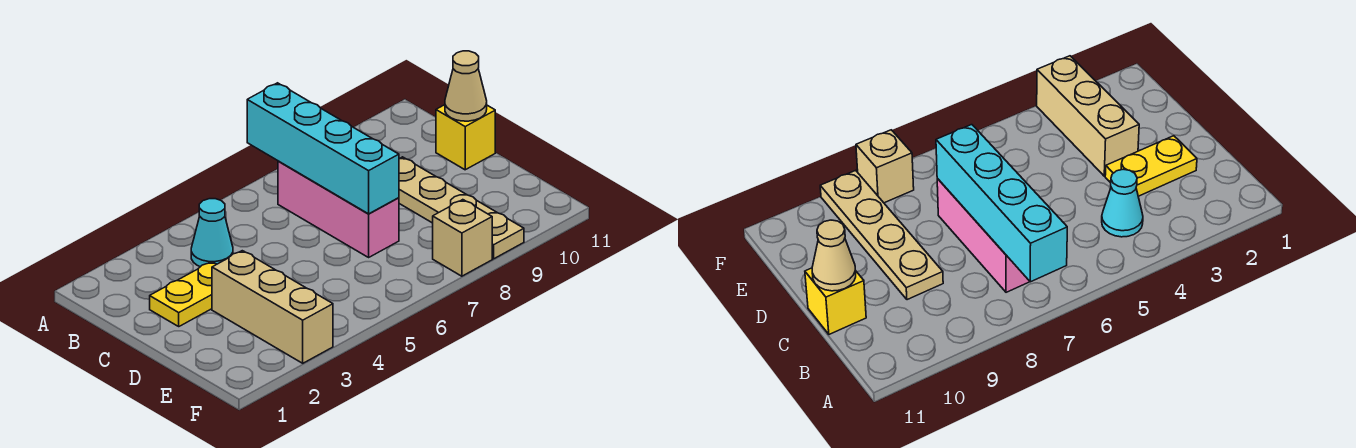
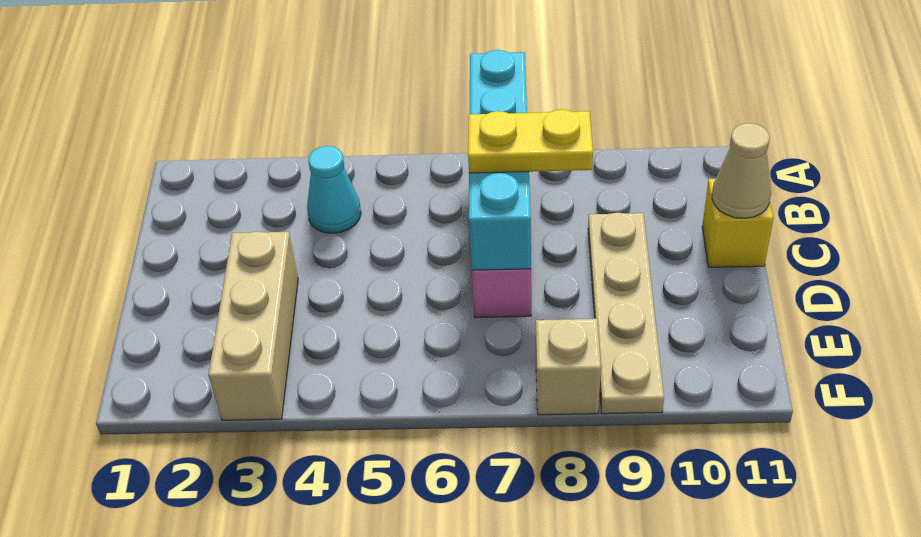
yellow 1x2 plate [150,262,217,326] -> yellow 1x2 plate moved to [468,110,593,173]

